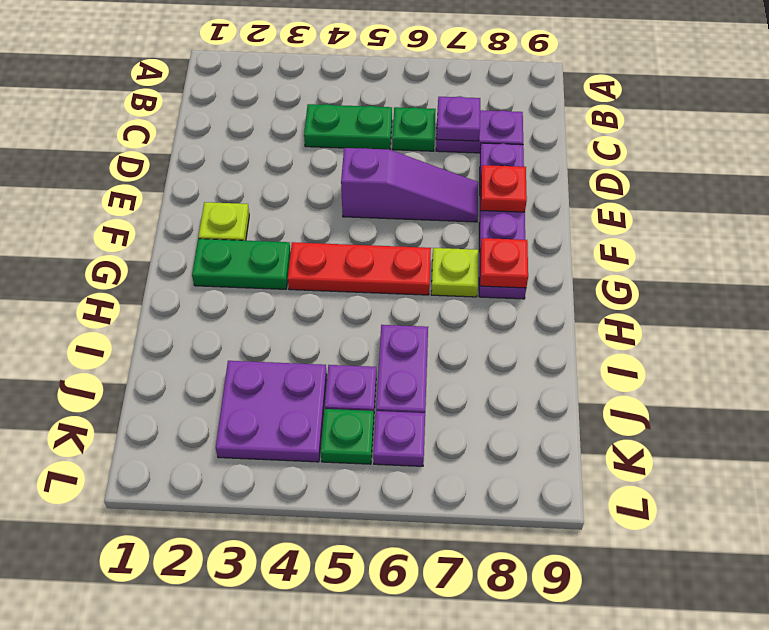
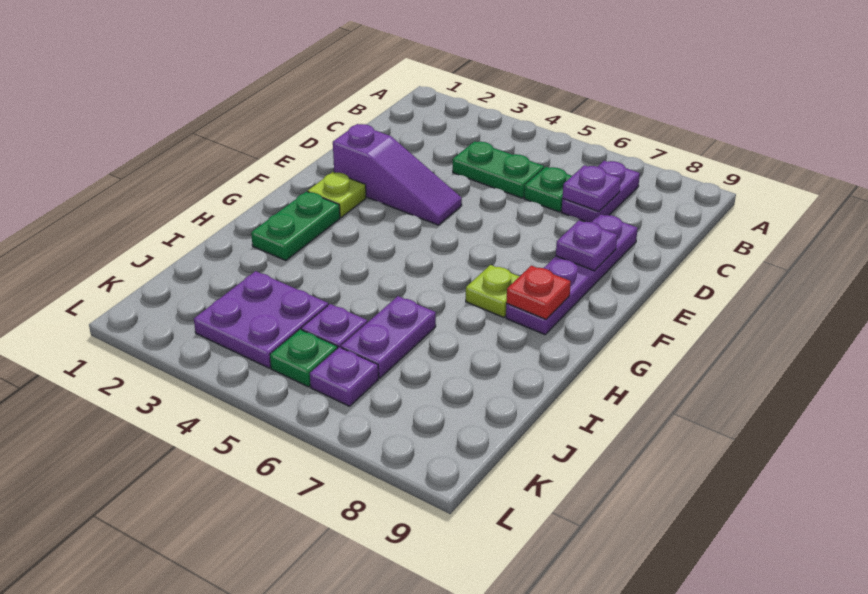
purple 1x2 plate [436,110,523,153] -> purple 1x2 plate turned to [561,161,640,222]
purple 1x3 slope [341,148,478,222] -> purple 1x3 slope moved to [333,124,462,225]
red 1x1 plate [481,165,527,212] -> purple 1x1 plate [556,220,617,271]
green 1x2 plate [192,239,291,289] -> green 1x2 plate turned to [251,192,340,261]
red 1x3 plate [288,242,431,295] -> none

